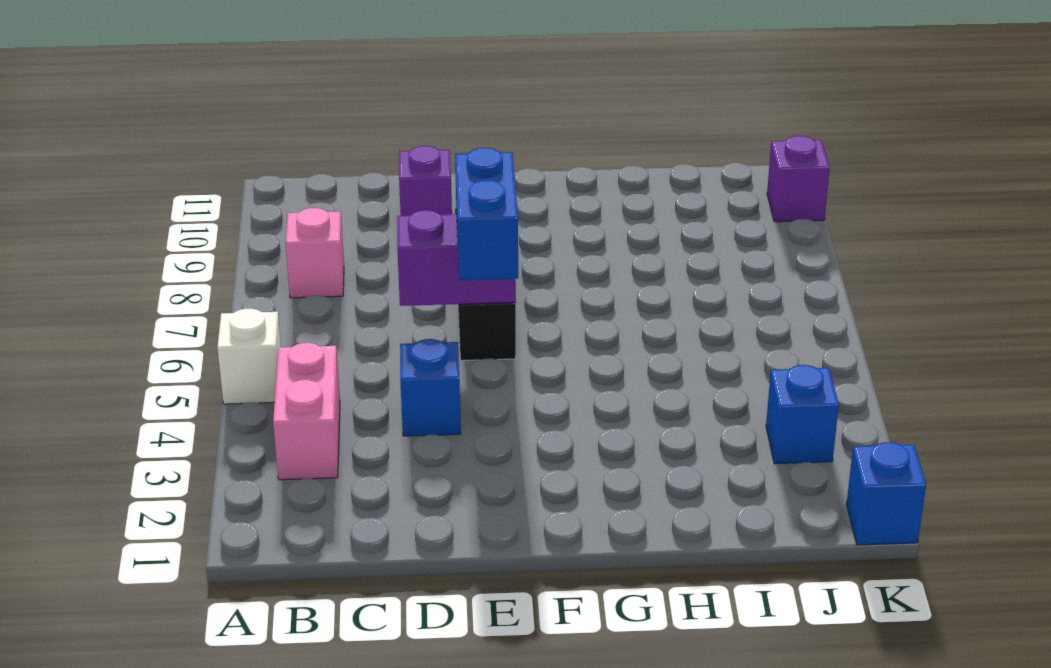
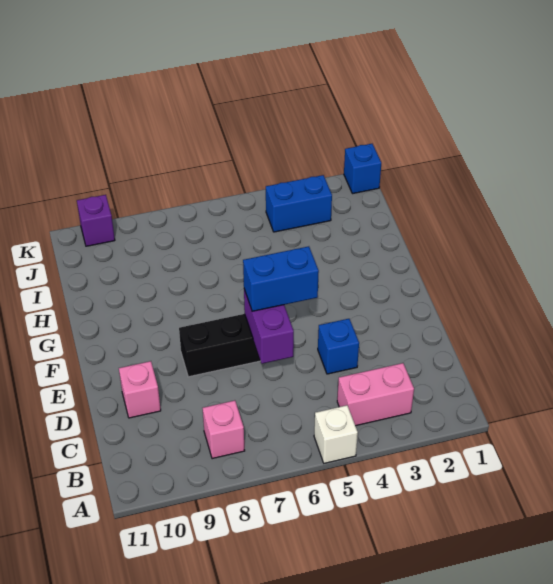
purple 1x1 brick [399,146,452,216] -> pink 1x1 brick [119,361,161,418]
blue 1x1 brick [766,365,839,464] -> blue 1x2 brick [266,175,332,232]

